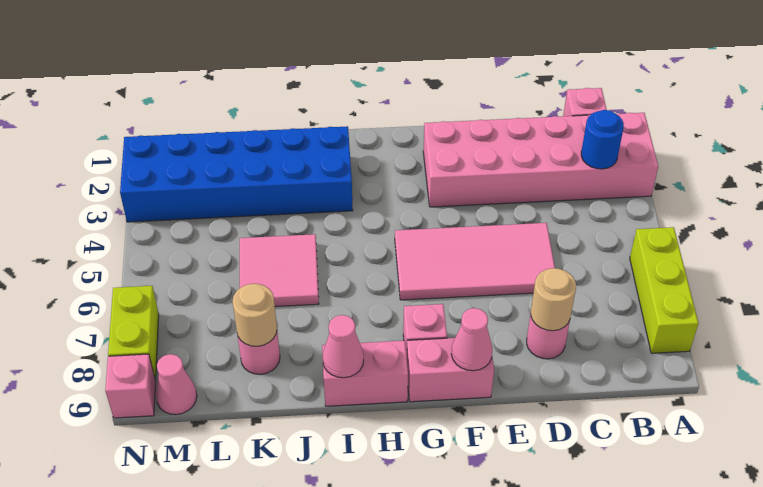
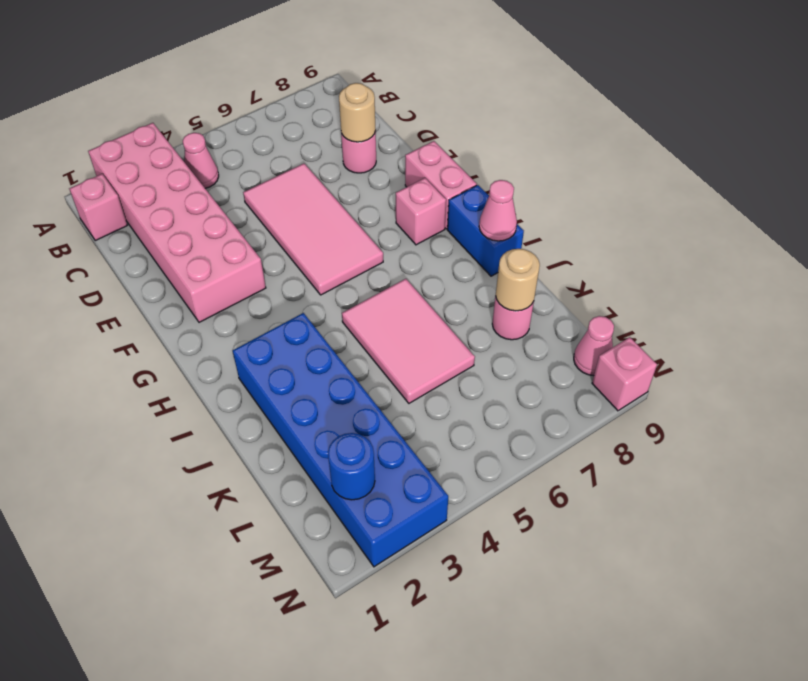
lime 1x3 brick [630,227,698,353] -> none
blue 1x1 round brick [581,110,624,169] -> blue 1x1 round brick moved to [328,433,375,500]
pink 1x1 cone [451,308,492,371] -> pink 1x1 cone moved to [183,133,219,188]
pink 1x2 brick [322,341,408,406] -> blue 1x2 brick [447,185,524,276]
pink 2x2 tile [240,234,319,307] -> pink 2x3 tile [342,279,475,403]
lime 1x2 brick [108,286,159,380] -> none

